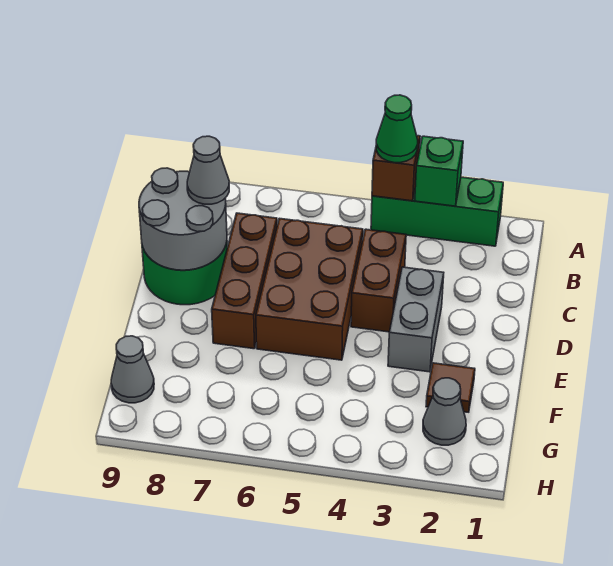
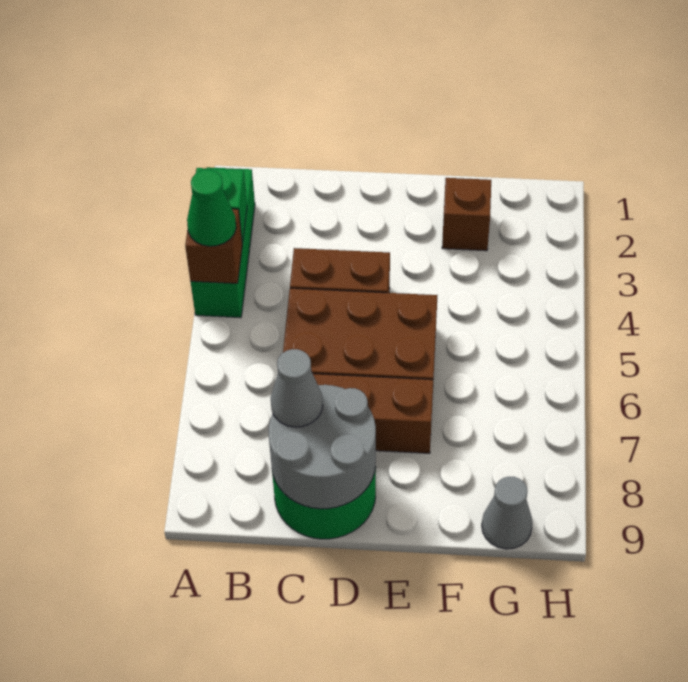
grey 1x2 brick [388,267,444,372] -> none
brown 1x1 tile [426,363,475,412] -> brown 1x1 brick [442,178,491,251]
grey 1x1 cone [423,378,466,445] -> none

